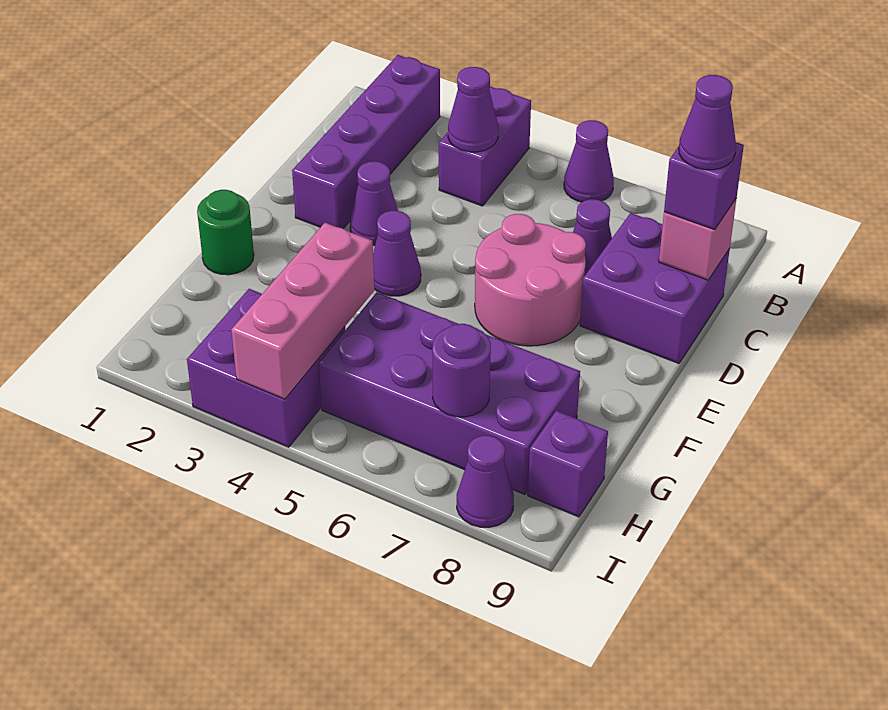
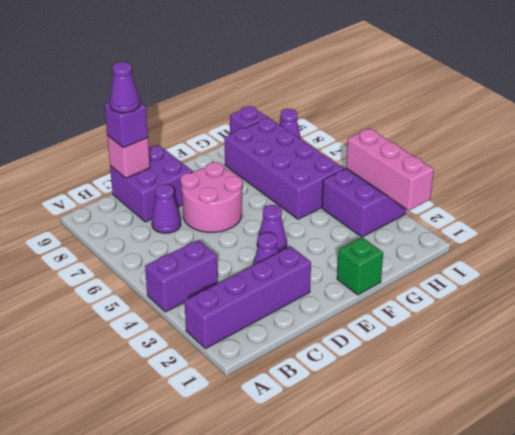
purple 1x1 cone [564,120,614,202] -> none
purple 1x1 cone [448,67,498,152] -> none
green 1x1 round brick [197,190,254,275] -> green 1x1 brick [337,237,383,295]
pink 1x3 brick [231,223,374,399] -> pink 1x3 brick turned to [346,128,434,210]
purple 1x1 round brick [432,324,491,417] -> none

